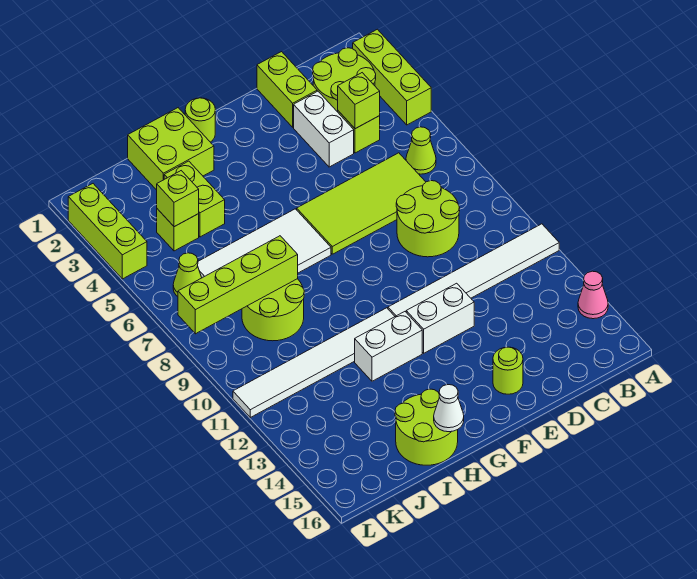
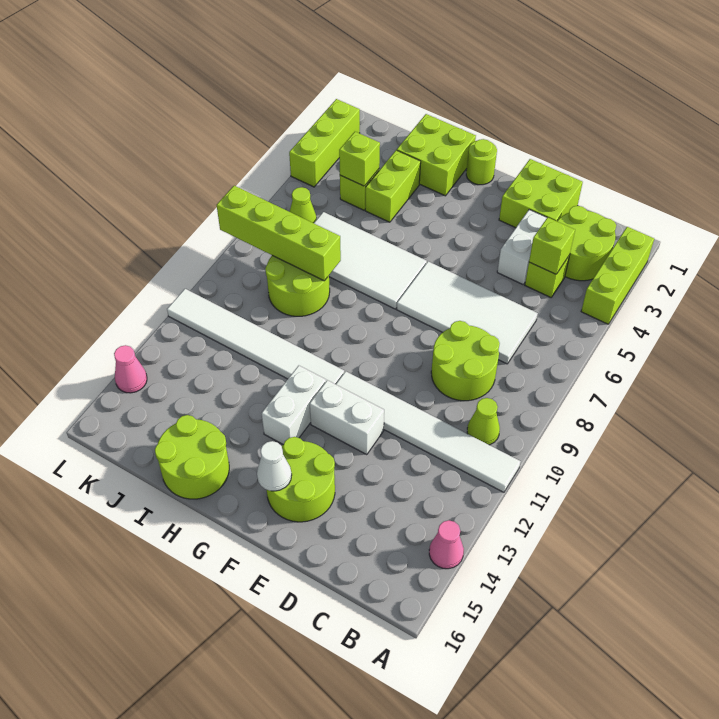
lime 1x1 cone [406,127,436,174] -> lime 1x1 cone moved to [467,398,500,445]
lime 2x4 tile [297,153,426,254] -> white 2x4 tile [397,261,538,364]
lime 1x2 brick [257,52,317,127] -> lime 2x2 brick [499,159,583,228]
lime 1x1 round brick [493,347,523,394] -> lime 2x2 round brick [267,437,335,522]
white 1x2 brick [355,312,422,381] -> white 1x2 brick turned to [262,366,326,445]
white 1x1 cone [434,385,464,432] -> white 1x1 cone moved to [257,441,292,491]
none -> pink 1x1 cone [114,345,147,393]

